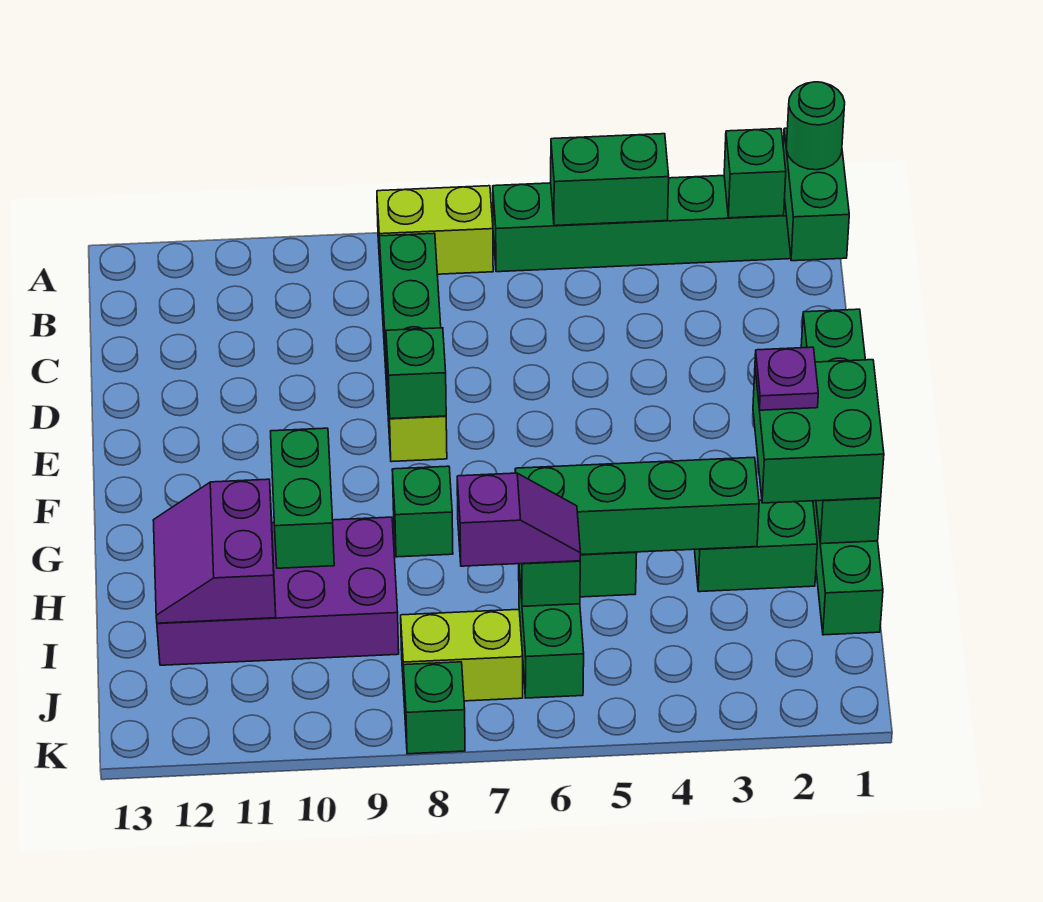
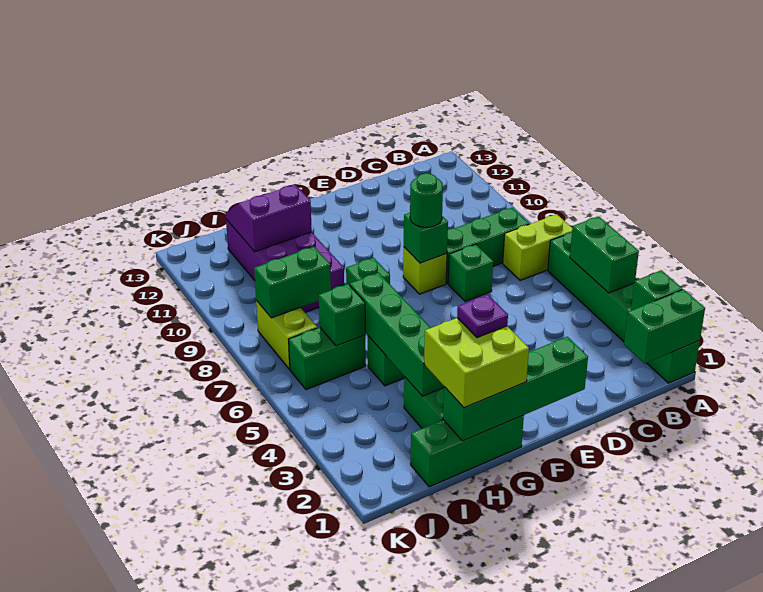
green 1x1 round brick [786,82,845,170] -> green 1x1 round brick moved to [410,173,443,227]
lime 1x2 brick [377,186,493,274] -> lime 1x2 brick turned to [503,214,572,280]
green 2x2 brick [753,360,884,503] -> lime 2x2 brick [424,318,529,408]
green 1x2 brick [271,428,334,568] -> green 1x2 brick moved to [254,247,331,318]
purple 1x2 slope [457,473,581,566] -> none
green 1x1 brick [403,662,465,754] -> green 1x1 brick moved to [448,244,493,301]

